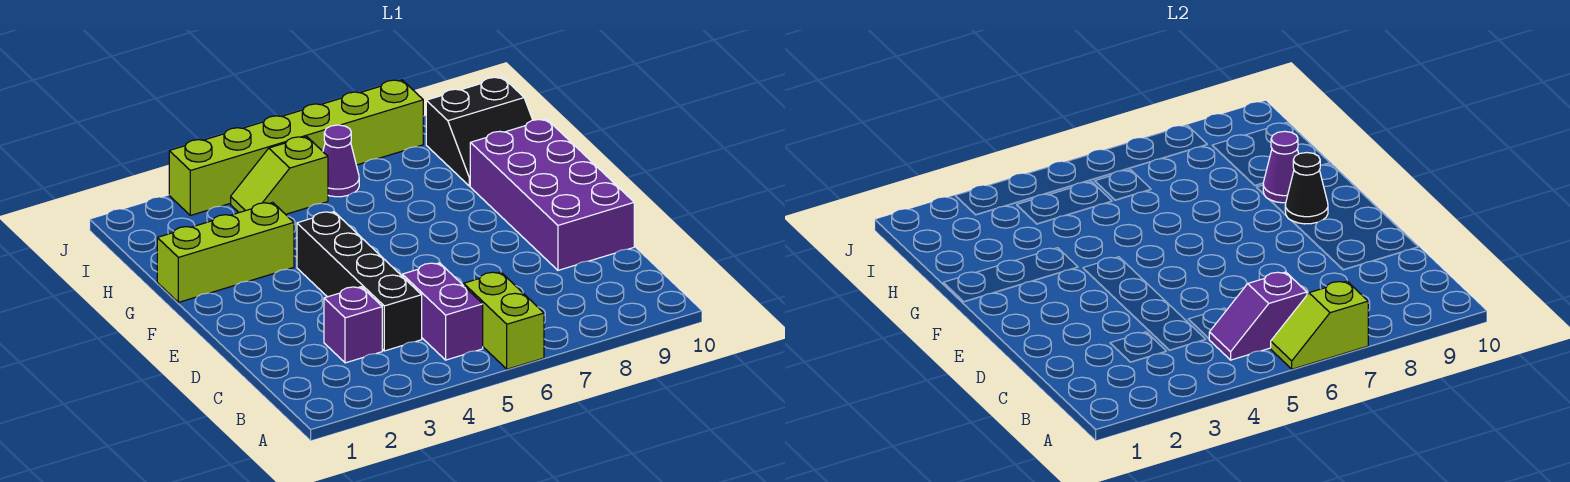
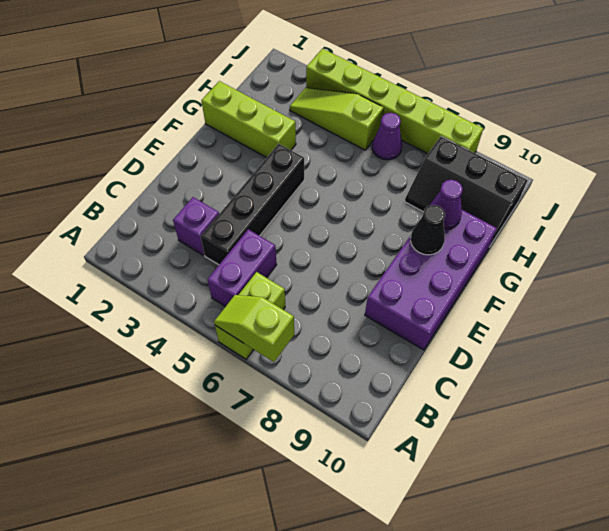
purple 1x2 slope [1209,272,1307,360] -> none
black 2x2 slope [426,77,533,186] -> black 2x3 slope [405,137,528,246]
lime 1x2 slope [231,137,328,214] -> lime 1x3 slope [290,88,384,150]

